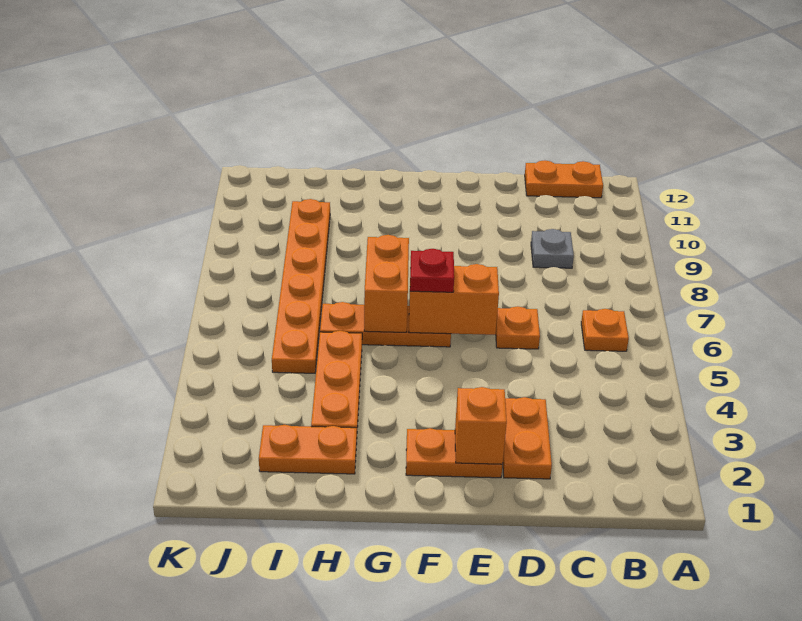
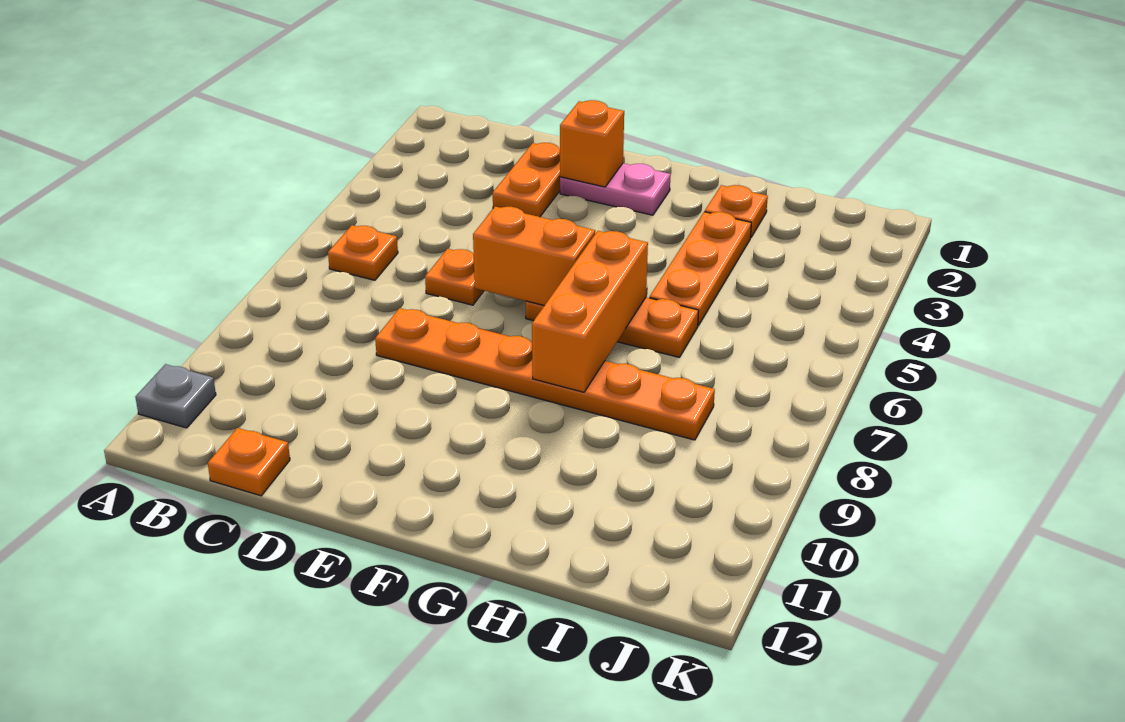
orange 1x2 plate [525,160,603,198] -> orange 1x1 plate [208,428,290,496]
grey 1x1 plate [531,229,574,268] -> grey 1x1 plate moved to [135,364,216,428]
orange 1x2 plate [406,428,503,478] -> pink 1x2 plate [560,163,671,215]
red 1x1 plate [410,249,454,292] -> none
orange 1x2 brick [364,235,409,332] -> orange 1x3 brick [532,231,648,392]
orange 1x2 plate [259,425,357,474] -> orange 1x1 plate [705,185,768,238]
orange 1x6 plate [272,199,330,373] -> orange 1x6 plate turned to [375,308,715,440]

